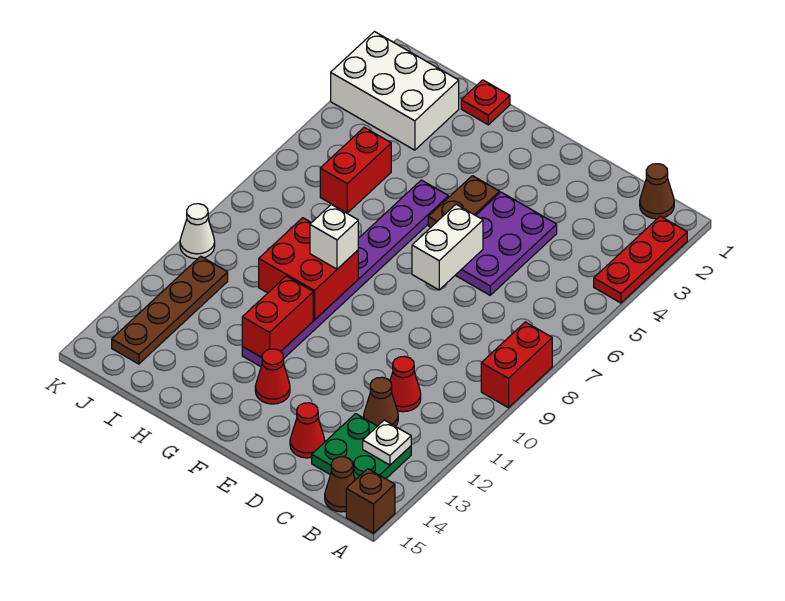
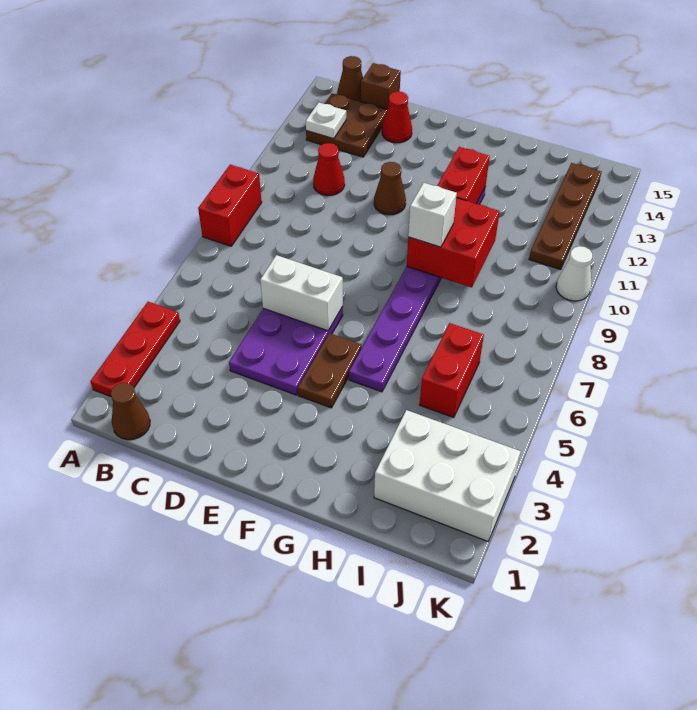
brown 1x1 brick [346,469,395,533] -> brown 1x1 brick moved to [361,63,401,109]
green 2x2 plate [312,414,411,480] -> brown 2x2 plate [306,94,387,157]
brown 1x1 cone [364,377,398,426] -> brown 1x1 cone moved to [374,162,406,215]
white 1x2 brick [412,205,483,290] -> white 1x2 brick turned to [260,255,343,331]
red 1x1 cone [255,349,290,404] -> none
red 1x1 plate [461,80,510,125] -> none

